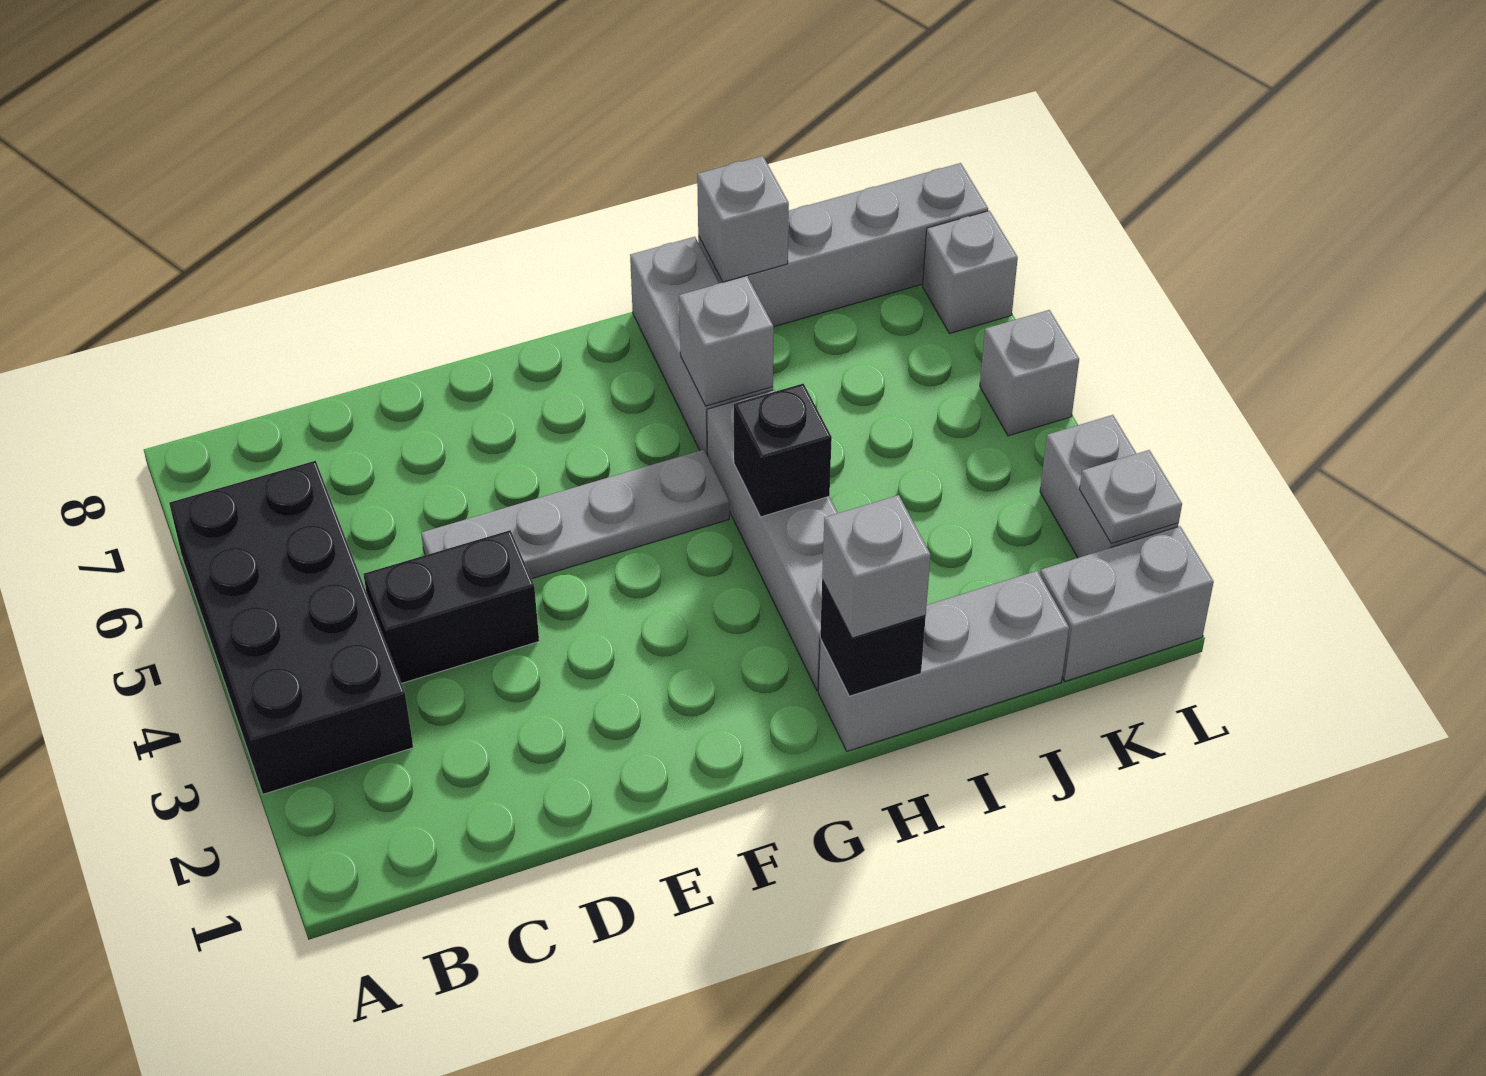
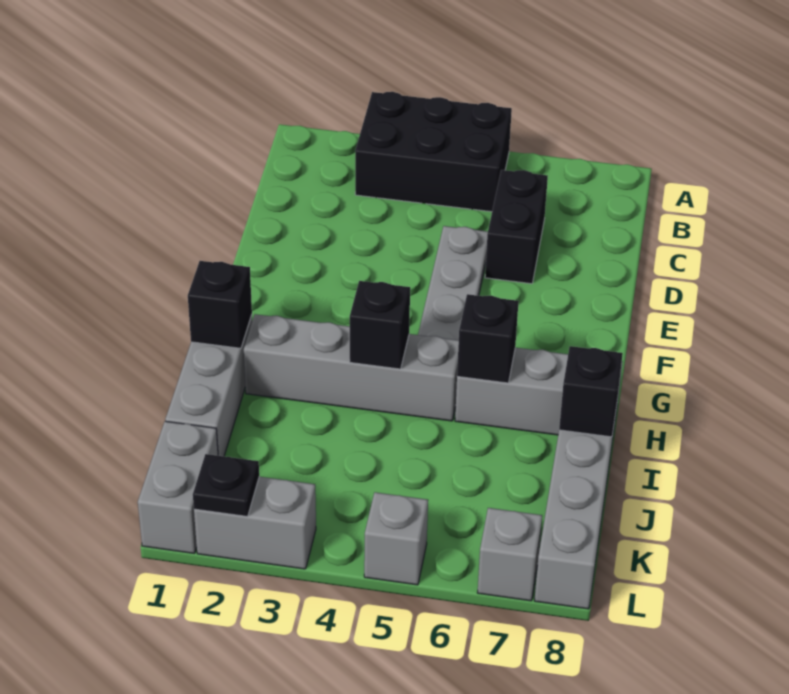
black 2x4 brick [169,461,413,794] -> black 2x3 brick [355,92,512,212]
black 1x2 brick [363,530,539,683] -> black 1x2 brick moved to [485,170,548,284]
grey 1x1 brick [822,495,931,638] -> none
grey 1x1 brick [679,276,774,406] -> black 1x1 brick [457,294,519,383]
grey 1x1 brick [697,156,789,282] -> black 1x1 brick [559,346,623,437]
grey 1x1 plate [1079,450,1182,544] -> black 1x1 plate [193,454,259,517]

